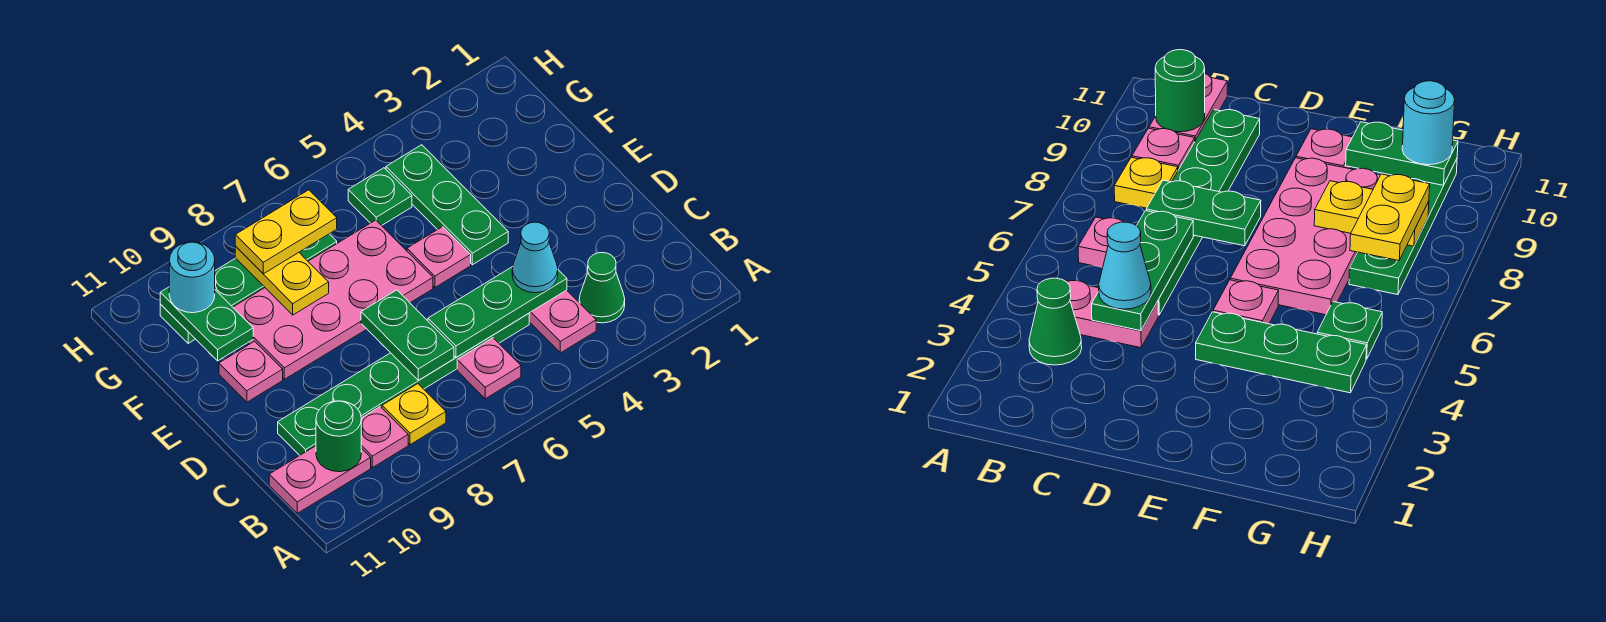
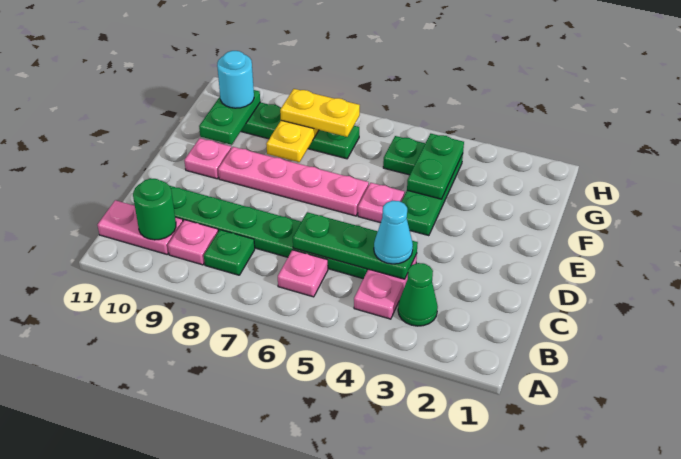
yellow 1x1 plate [382,384,446,445] -> green 1x1 plate [204,230,255,275]
green 1x2 plate [361,290,454,380] -> green 1x2 plate moved to [407,134,464,199]
pink 2x4 plate [233,220,433,379] -> pink 1x4 plate [218,147,369,216]

